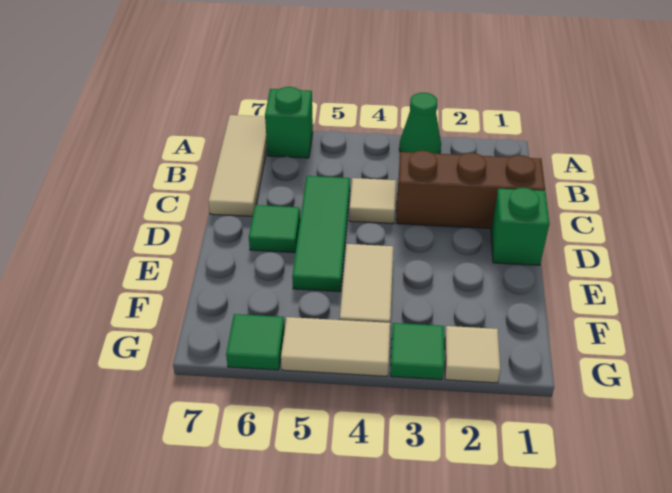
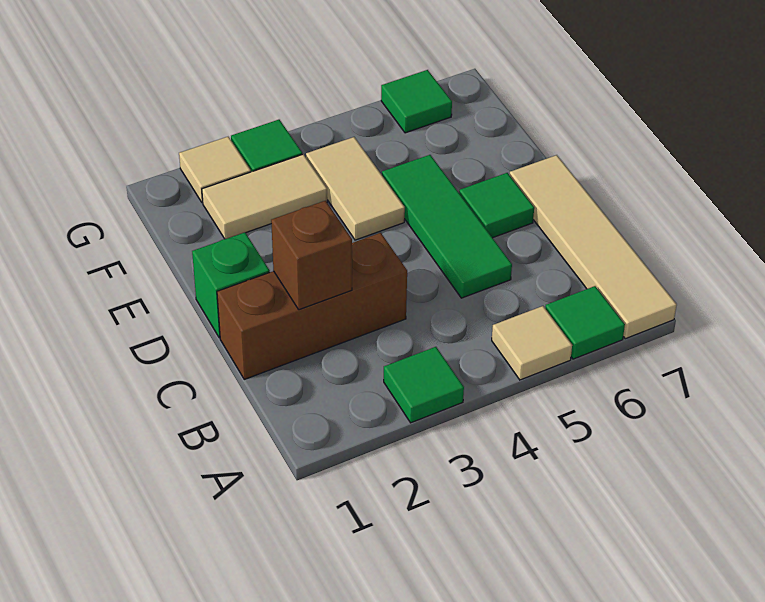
green 1x1 cone [399,93,441,154] -> green 1x1 tile [384,347,464,423]
green 1x1 brick [265,87,313,158] -> green 1x1 tile [545,286,625,359]
tan 1x3 tile [208,115,267,216] -> tan 1x4 tile [510,155,677,339]
none -> brown 1x1 brick [271,201,352,310]
tan 1x1 tile [349,178,396,224] -> tan 1x1 tile moved to [492,306,572,380]
tan 1x2 tile [281,317,390,376] -> tan 1x2 tile moved to [202,154,327,239]

